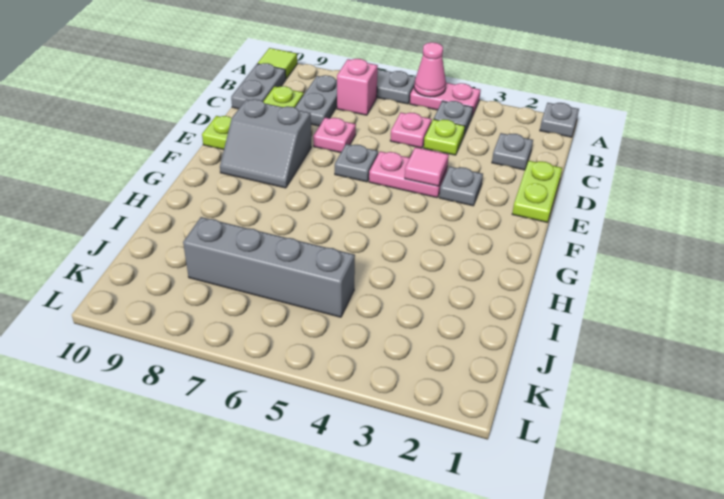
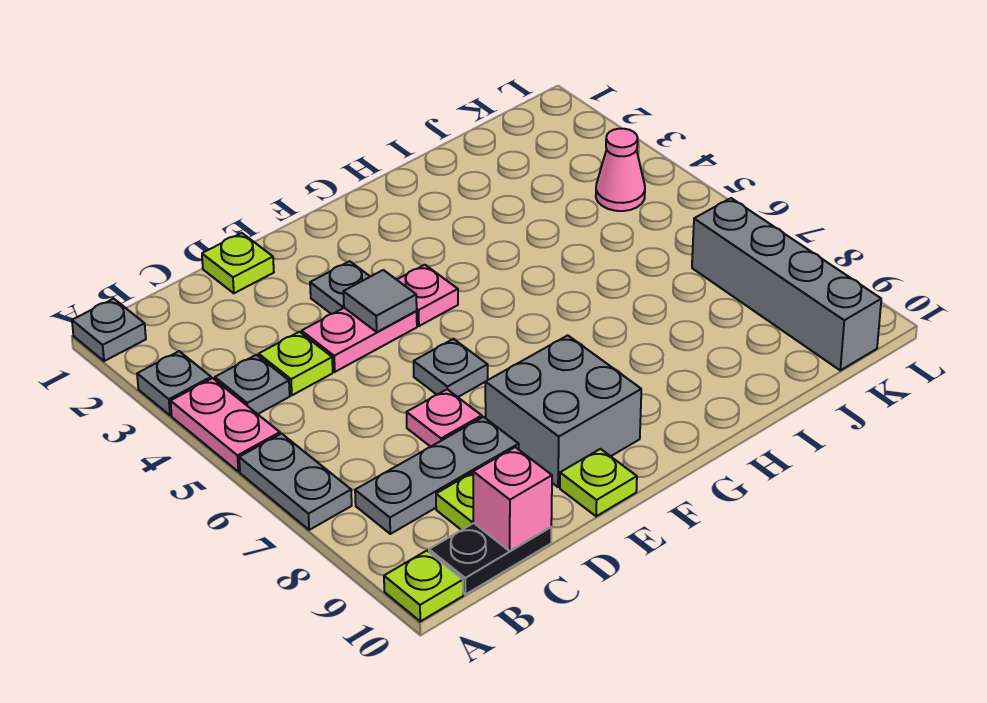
pink 1x1 cone [414,42,446,97] -> pink 1x1 cone moved to [596,129,645,211]
lime 1x1 tile [258,48,297,79] -> lime 1x1 plate [384,551,463,621]
pink 1x1 brick [337,59,378,115] -> pink 1x1 brick moved to [473,447,552,551]
grey 1x2 plate [295,75,337,126] -> grey 1x3 plate [355,417,519,534]
grey 1x2 plate [231,63,286,109] -> black 1x2 plate [429,523,551,594]
grey 1x1 plate [492,133,533,170] -> grey 1x1 plate moved to [137,351,211,415]
pink 1x1 plate [390,113,432,148] -> pink 1x1 plate moved to [397,265,458,326]
lime 1x2 plate [512,160,562,222] -> lime 1x1 plate [202,233,274,293]
pink 1x2 plate [369,151,447,198] -> pink 1x2 plate turned to [302,308,417,372]
pink 1x1 tile [405,147,449,186] -> grey 1x1 tile [343,270,417,332]
grey 2x2 slope [220,99,311,188] -> grey 2x2 brick [485,335,641,487]
grey 1x4 brick [183,217,355,317] -> grey 1x4 brick moved to [692,198,881,370]

